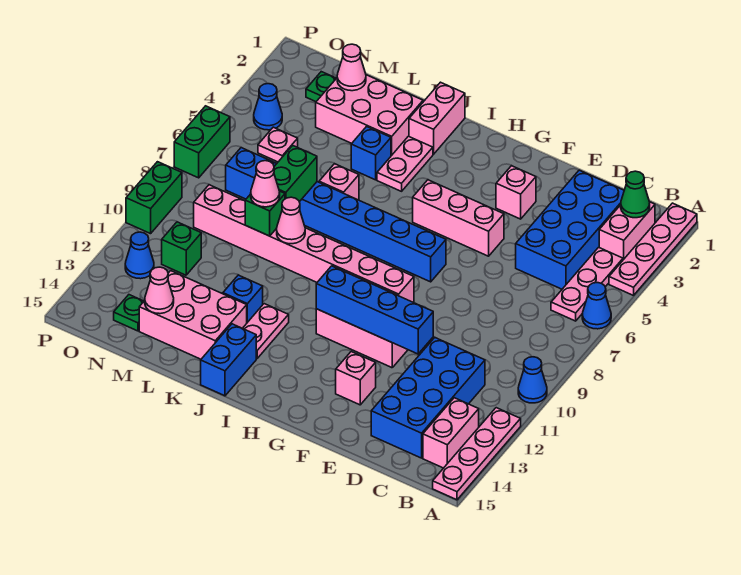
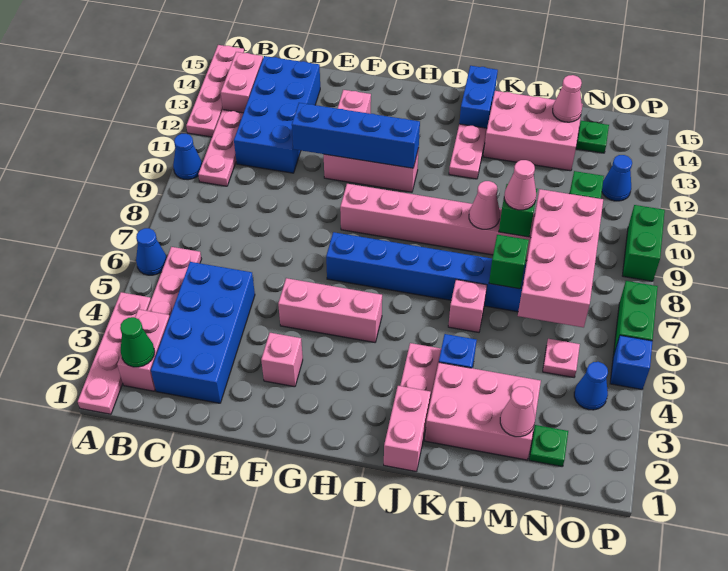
none -> pink 1x3 plate [198,110,243,186]
blue 1x1 brick [223,275,263,322] -> blue 1x1 brick moved to [610,335,653,389]
green 1x2 brick [274,146,317,202] -> green 1x1 brick [489,235,529,289]
none -> pink 2x4 brick [518,189,603,327]

